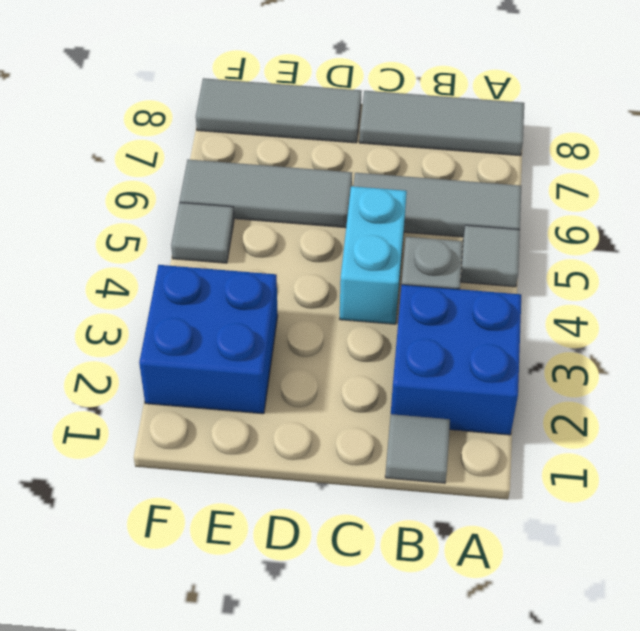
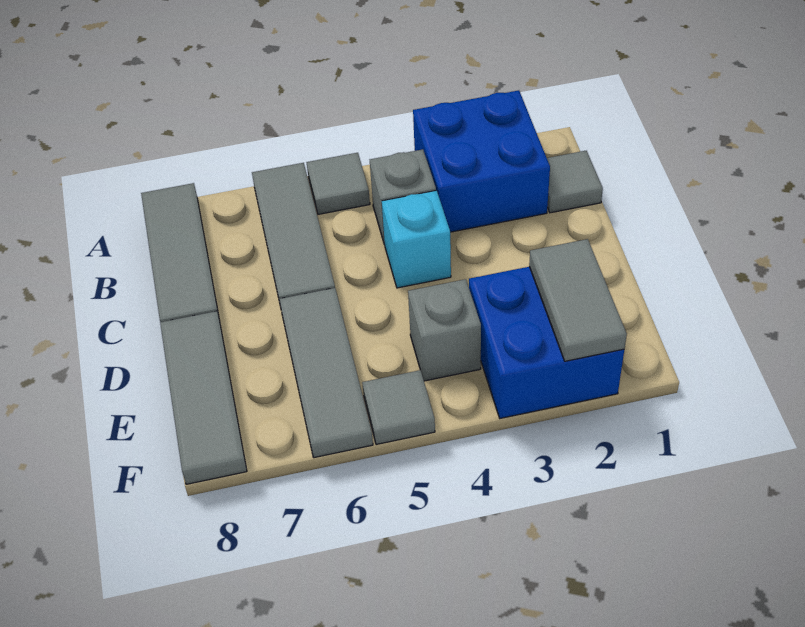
cyan 1x2 brick [340,186,407,324] -> cyan 1x1 brick [382,190,451,288]
none -> grey 1x2 tile [529,239,627,361]
none -> grey 1x1 brick [408,279,481,381]

